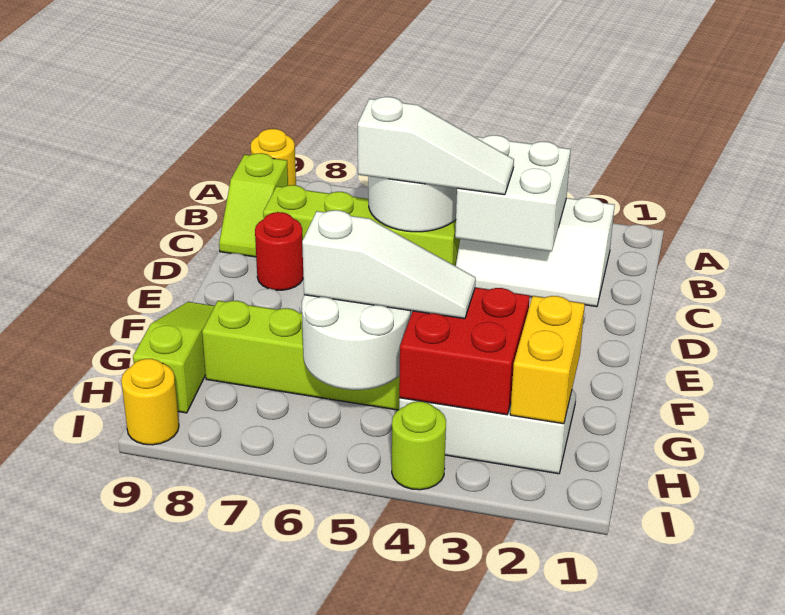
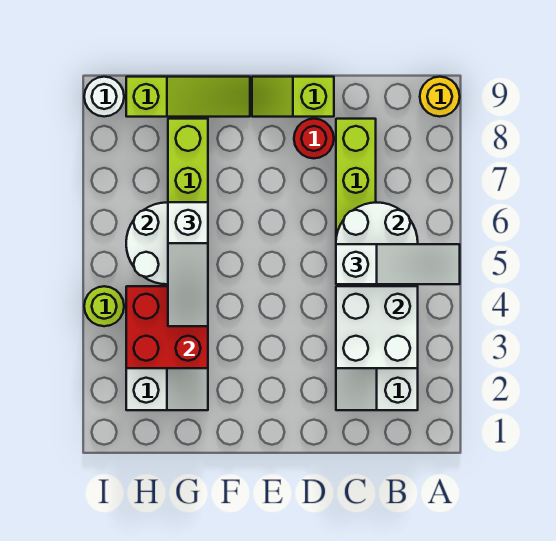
lime 1x2 slope [219,153,288,257] -> lime 1x2 slope moved to [252,77,334,117]
white 1x3 slope [358,97,514,195] -> white 1x3 slope turned to [336,244,460,284]
yellow 1x2 brick [510,296,585,424] -> none
yellow 1x1 round brick [121,359,179,445] -> white 1x1 round brick [84,77,124,117]

